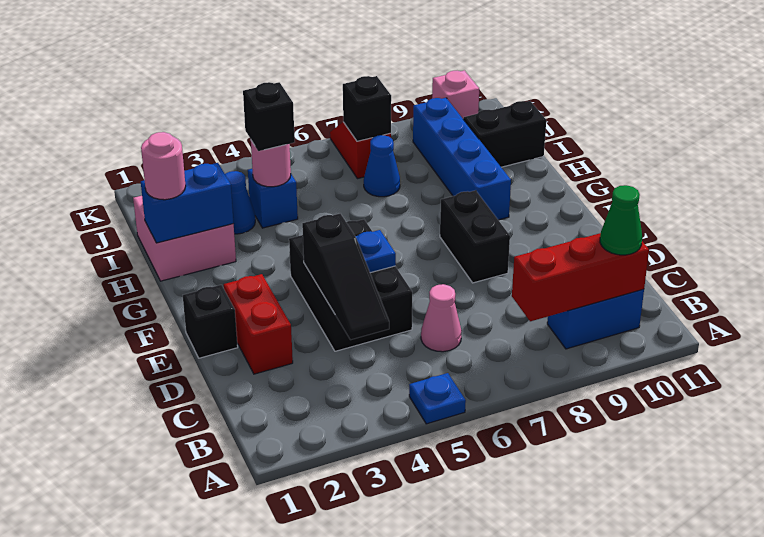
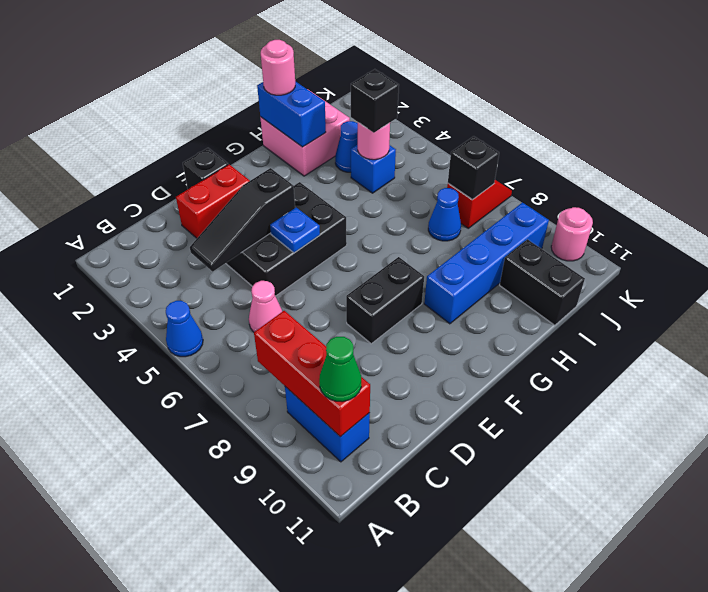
blue 1x1 plate [409,373,466,424] -> blue 1x1 cone [166,301,203,357]
pink 1x1 brick [432,70,479,118] -> pink 1x1 round brick [551,207,593,261]

